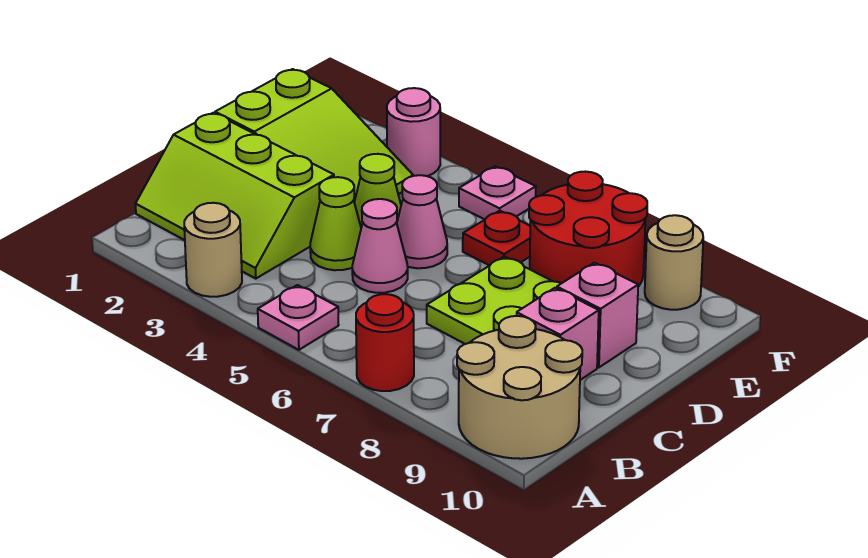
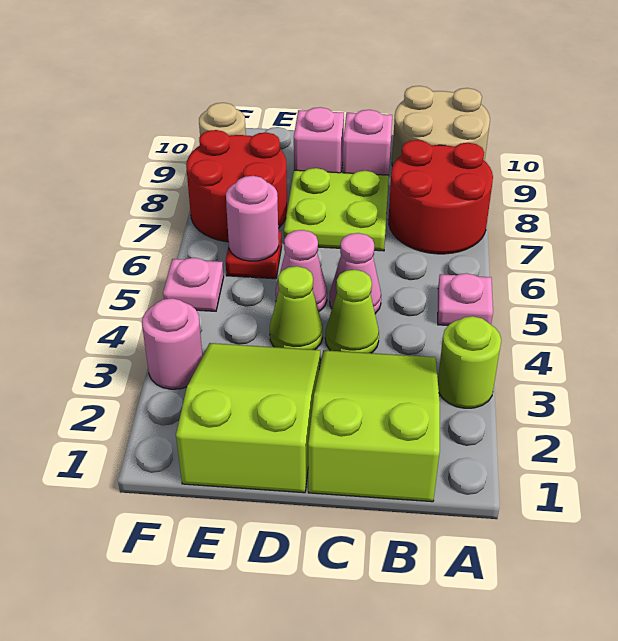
tan 1x1 round brick [184,203,242,297] -> lime 1x1 round brick [438,316,501,408]
red 1x1 round brick [356,294,414,391] -> red 2x2 round brick [388,140,493,254]
lime 2x3 slope [136,113,334,279] -> lime 2x3 slope turned to [308,350,440,502]
none -> pink 1x1 round brick [226,176,279,261]

